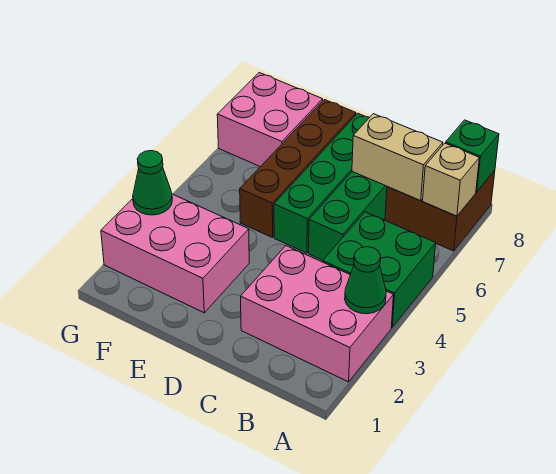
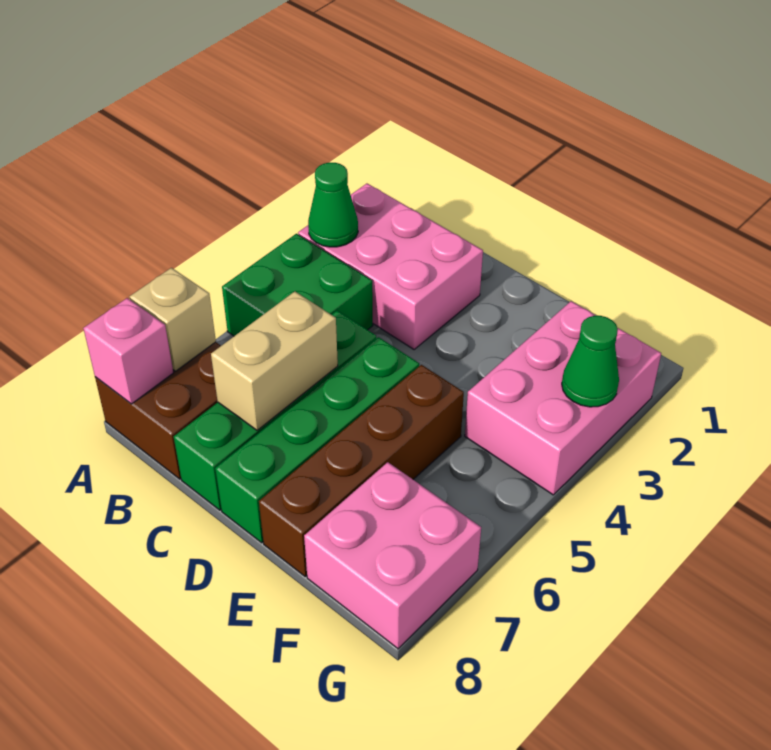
green 1x1 brick [446,120,499,192] -> pink 1x1 brick [83,298,173,404]
tan 1x2 brick [352,114,443,201] -> tan 1x2 brick turned to [211,292,338,430]
pink 2x3 brick [101,194,249,313] -> pink 2x3 brick turned to [465,301,661,495]

